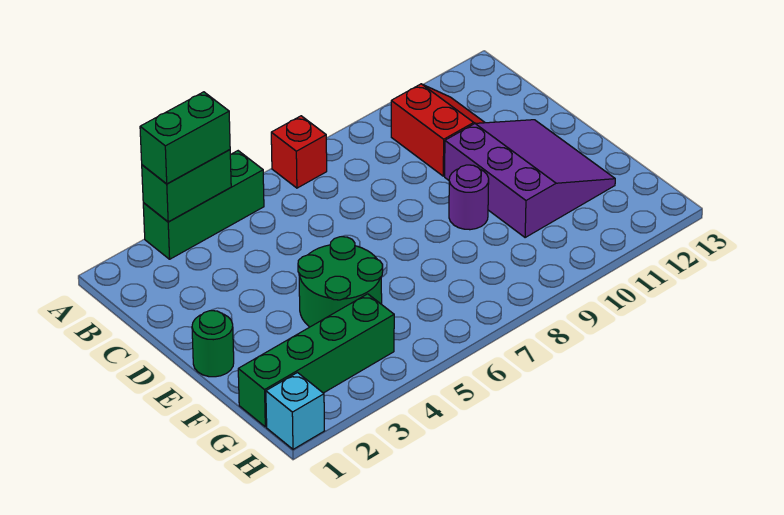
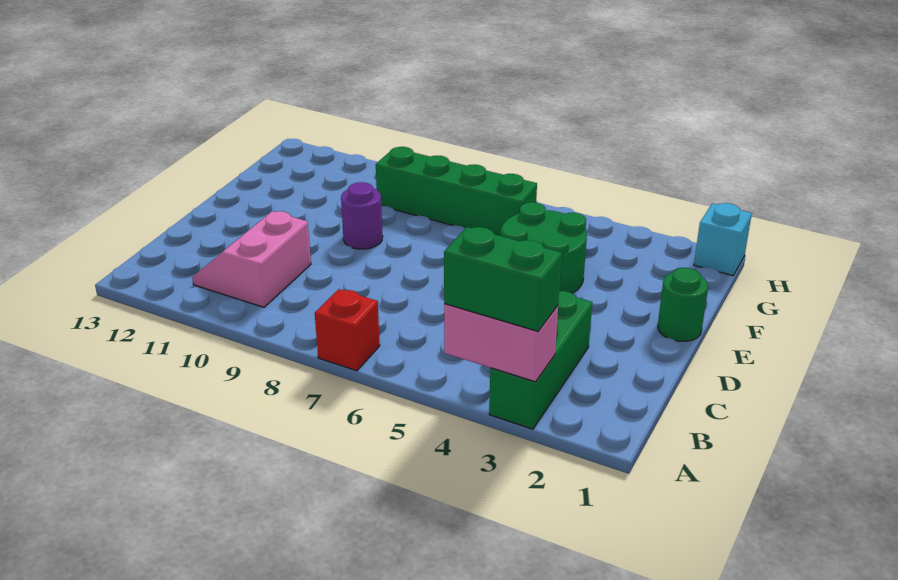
green 1x3 brick [143,151,264,259] -> green 1x3 brick turned to [489,291,592,429]
green 1x2 brick [142,150,231,222] -> pink 1x2 brick [444,304,558,382]
red 2x2 slope [391,84,485,176] -> pink 2x2 slope [192,211,311,307]
purple 3x3 slope [445,120,615,237] -> none
green 1x4 brick [238,294,394,427] -> green 1x4 brick moved to [376,147,537,236]

